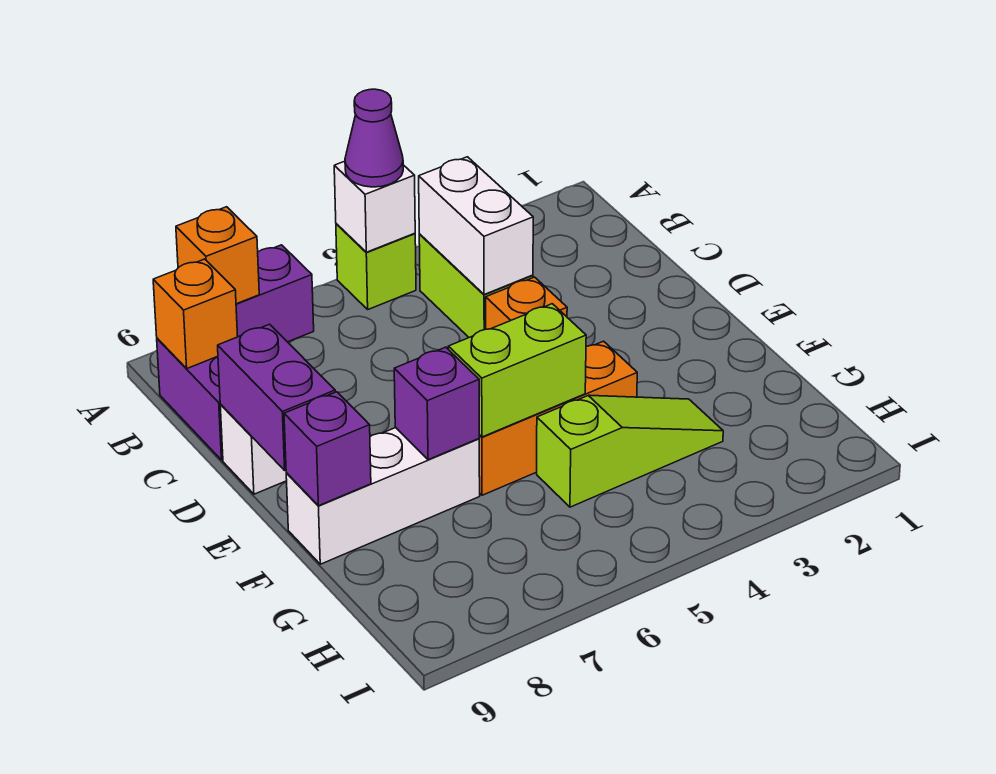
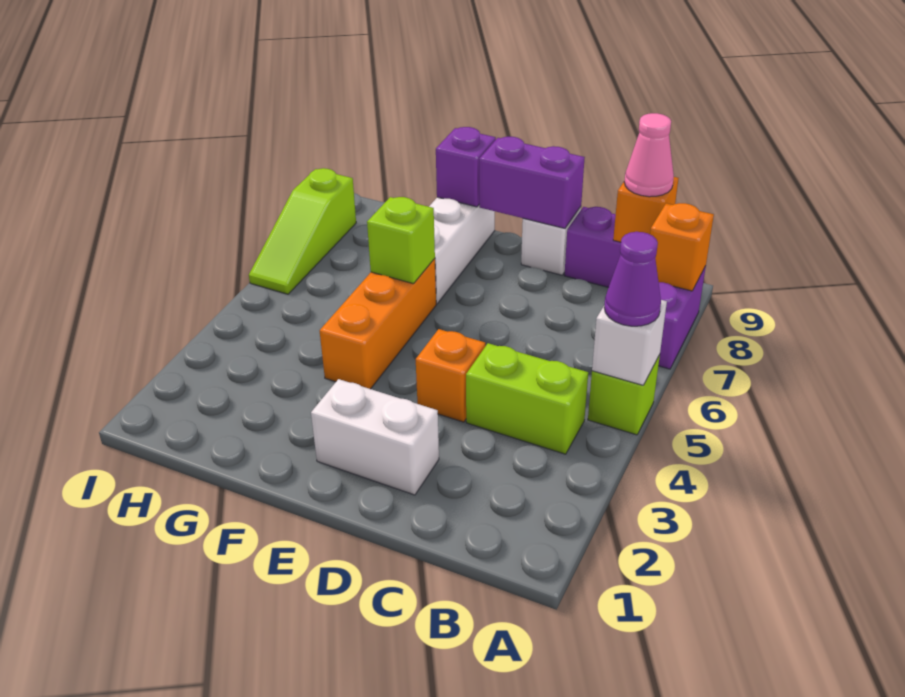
white 1x2 brick [419,157,533,295] -> white 1x2 brick moved to [311,379,439,495]
none -> pink 1x1 cone [624,113,674,197]
lime 1x2 brick [448,304,586,437] -> lime 1x1 brick [367,197,435,284]
purple 1x1 brick [394,347,479,460] -> none
lime 1x3 slope [537,395,723,507] -> lime 1x3 slope moved to [249,168,356,294]

